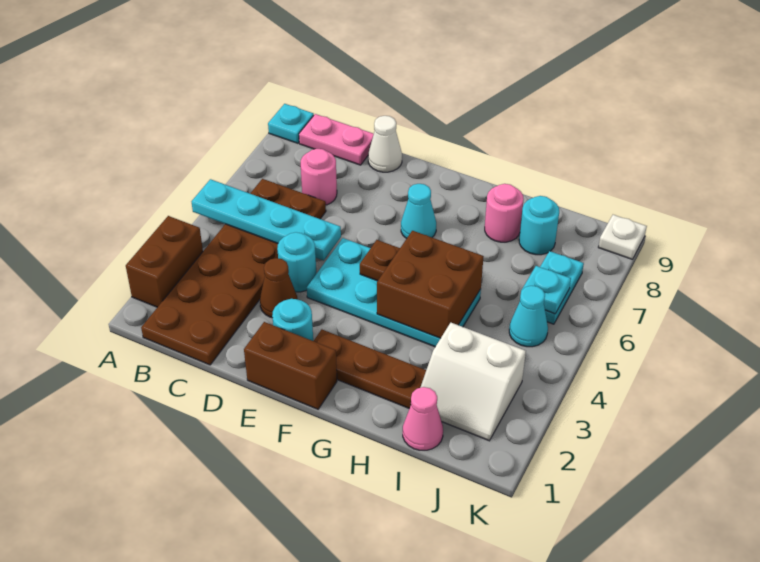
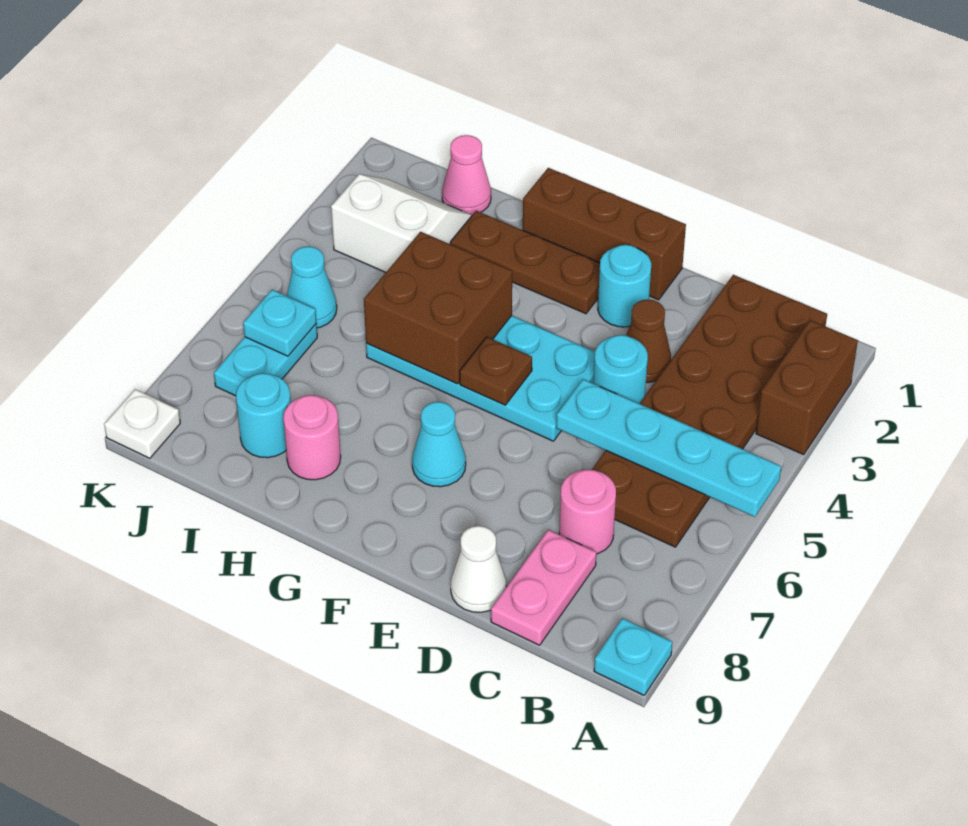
pink 1x2 plate [299,114,374,165] -> pink 1x2 plate turned to [491,530,596,645]
brown 1x2 brick [244,322,337,409] -> brown 1x3 brick [523,168,686,300]

